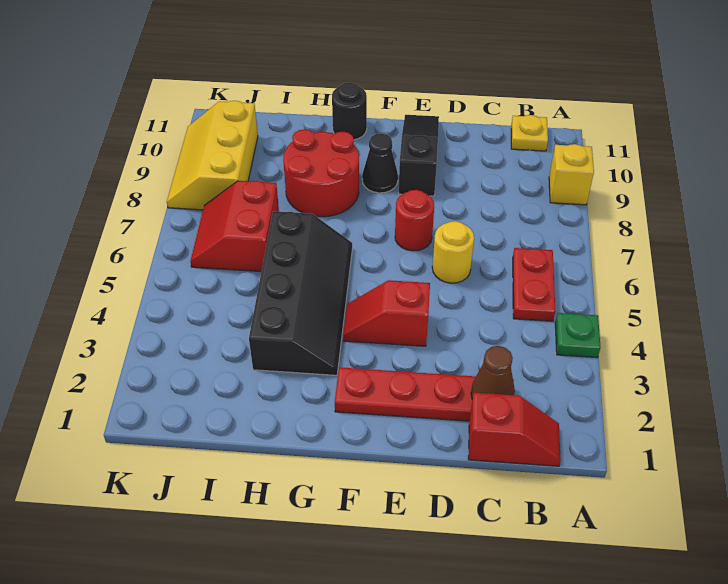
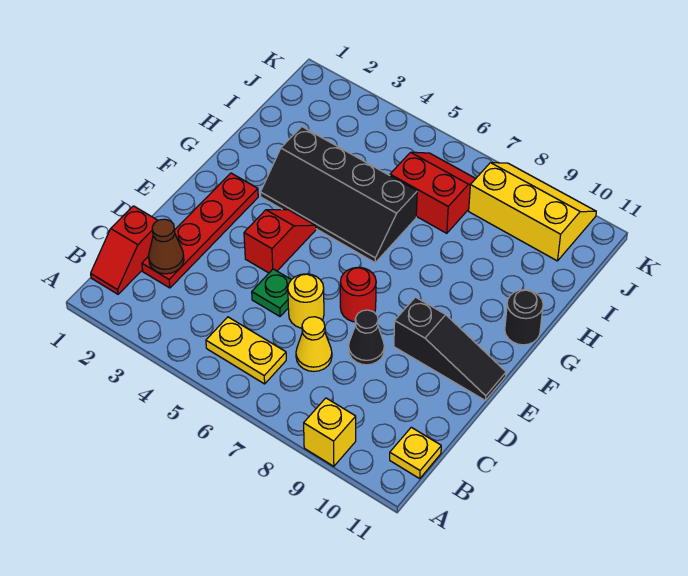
green 1x1 plate [555,313,601,358] -> green 1x1 plate moved to [252,269,291,316]
red 1x2 plate [513,248,555,321] -> yellow 1x2 plate [206,317,286,384]
none -> yellow 1x1 cone [296,317,332,371]
black 1x1 cone [362,134,398,193] -> black 1x1 cone moved to [349,310,384,365]
red 2x2 round brick [283,129,359,217] -> none

